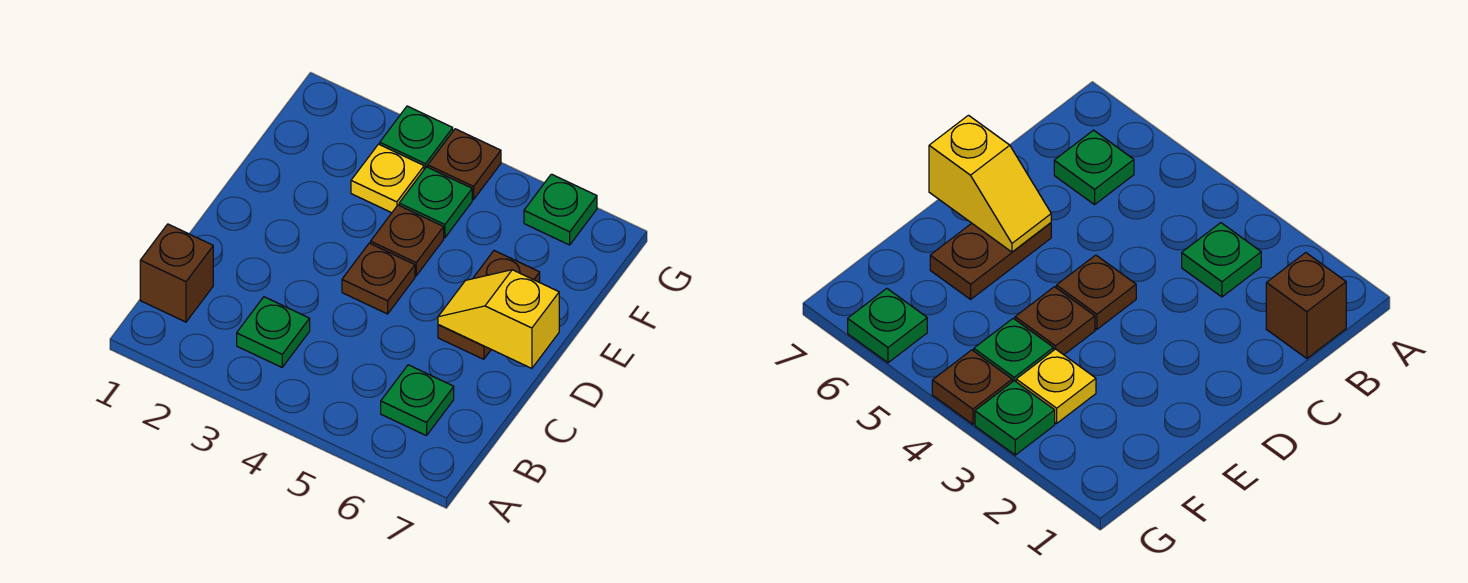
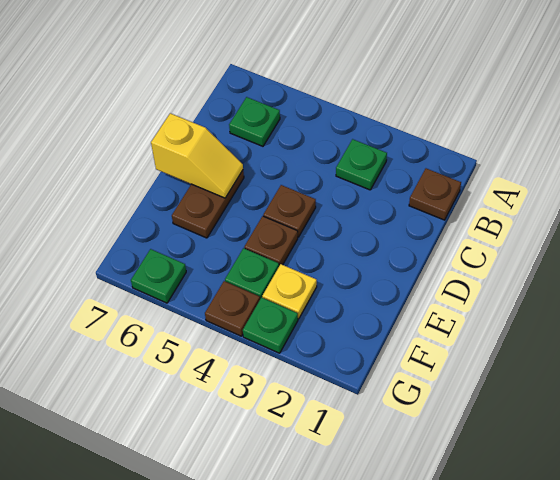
brown 1x1 brick [140,224,213,322] -> brown 1x1 plate [409,168,461,220]

